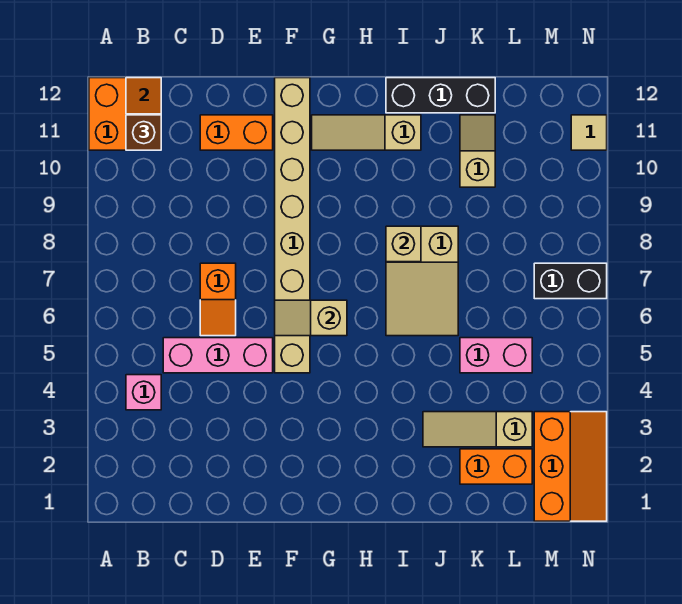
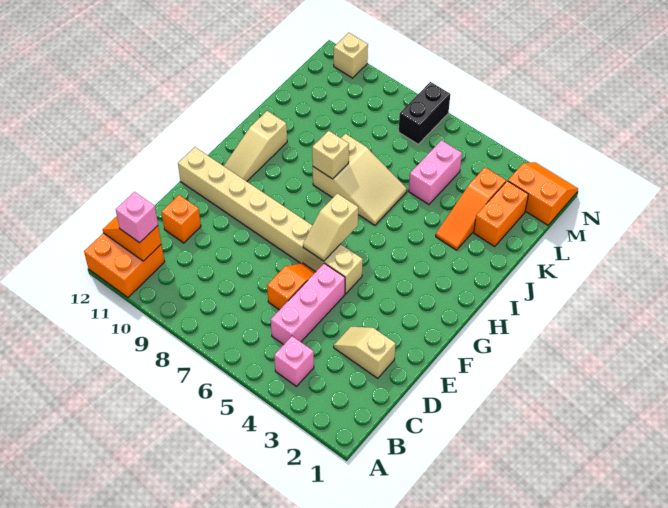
brown 1x1 brick [126,115,161,150] -> pink 1x1 brick [116,192,158,243]
orange 1x2 slope [200,263,236,336] -> orange 1x2 slope turned to [267,263,315,310]
orange 1x2 brick [200,115,273,150] -> orange 1x1 brick [162,195,201,243]
black 1x3 brick [386,78,495,113] -> none
tan 1x3 slope [423,412,532,447] -> orange 1x3 slope [436,167,506,250]
tan 1x2 slope [460,115,495,187] -> tan 1x2 slope moved to [334,327,396,378]
orange 2x3 slope [534,412,607,521] -> orange 2x2 slope [508,162,578,225]
tan 1x1 tile [571,115,607,150] -> tan 1x1 brick [334,33,368,78]

